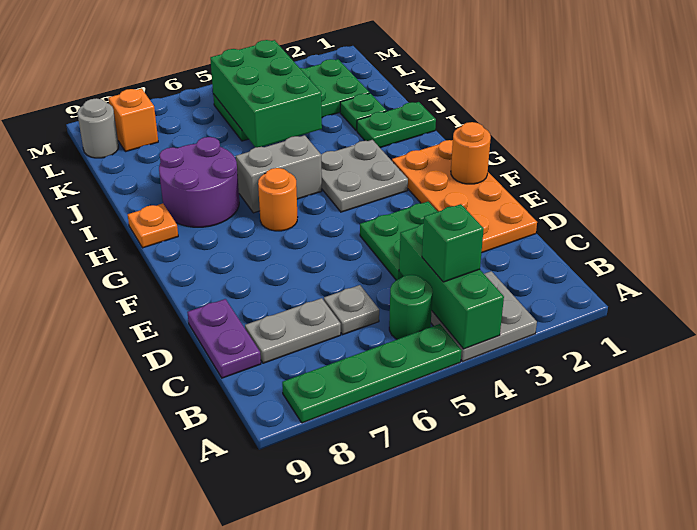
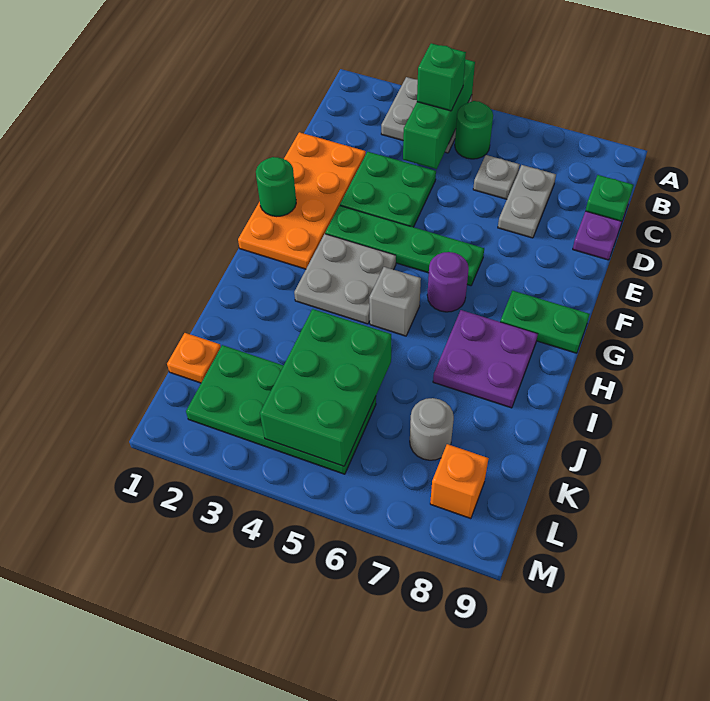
green 1x4 plate [282,324,462,423] -> green 1x4 plate moved to [325,206,484,286]
grey 1x2 plate [245,298,341,363] -> grey 1x2 plate turned to [498,165,556,238]
orange 1x1 round brick [451,122,491,184] -> green 1x1 round brick [256,157,296,216]
orange 1x1 round brick [258,168,298,231] -> purple 1x1 round brick [427,252,469,312]
grey 1x2 brick [236,135,322,213] -> grey 1x1 brick [369,267,421,336]
purple 2x2 round brick [159,137,239,227] -> purple 2x2 plate [433,310,538,408]
orange 1x1 plate [128,204,178,248] -> orange 1x1 plate moved to [167,333,221,383]
green 1x2 plate [357,102,436,148] -> green 1x2 plate moved to [500,291,590,353]
green 1x1 plate [340,93,387,131] -> green 1x1 plate moved to [586,175,633,221]
grey 1x1 round brick [77,98,119,158] -> grey 1x1 round brick moved to [410,398,454,460]

